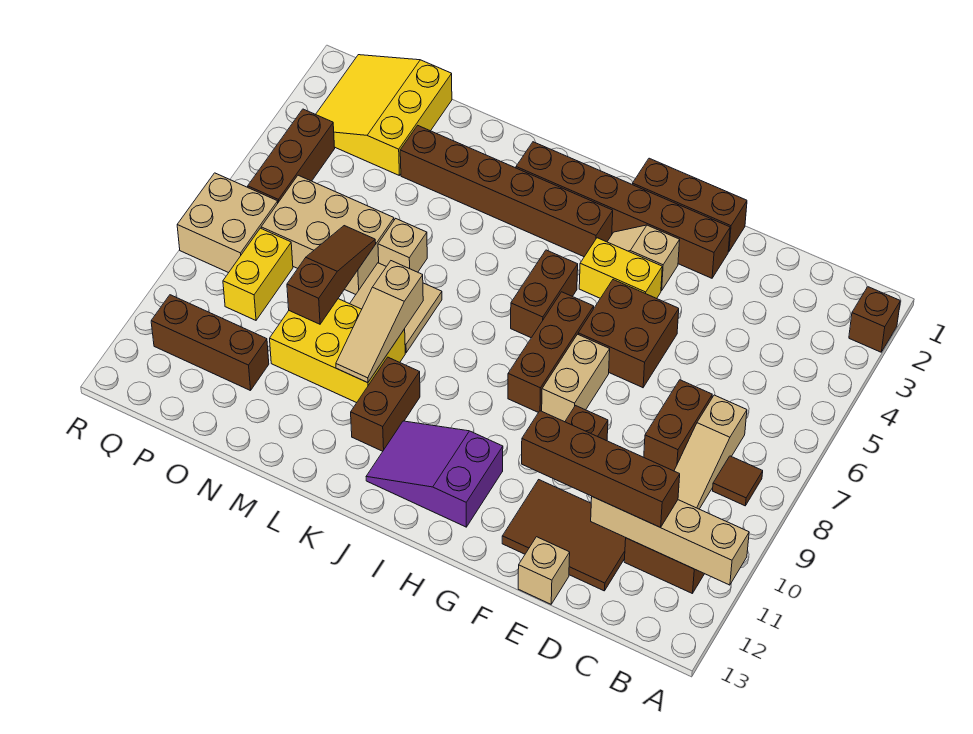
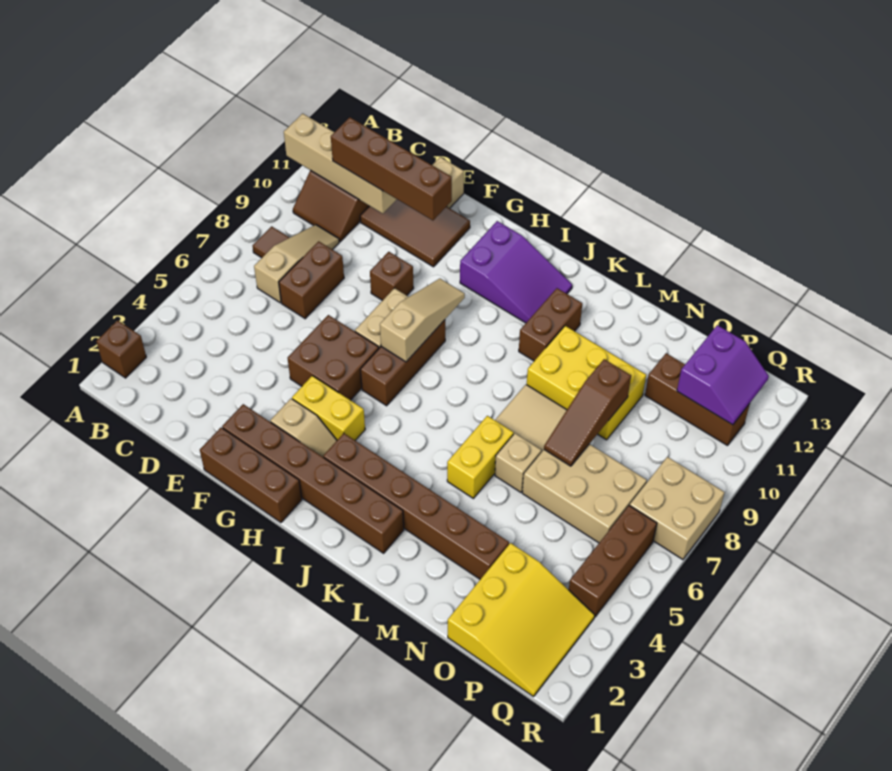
brown 1x2 brick [511,250,578,338] -> none
tan 1x3 slope [336,261,423,383] -> tan 1x3 slope moved to [380,279,465,362]
yellow 1x2 brick [223,228,293,320] -> yellow 1x2 brick moved to [447,416,514,498]
none -> purple 2x2 slope [677,325,769,425]

